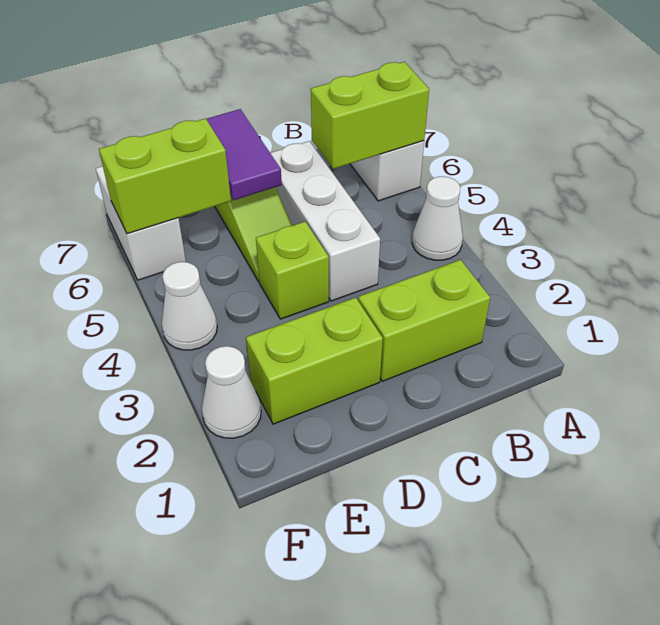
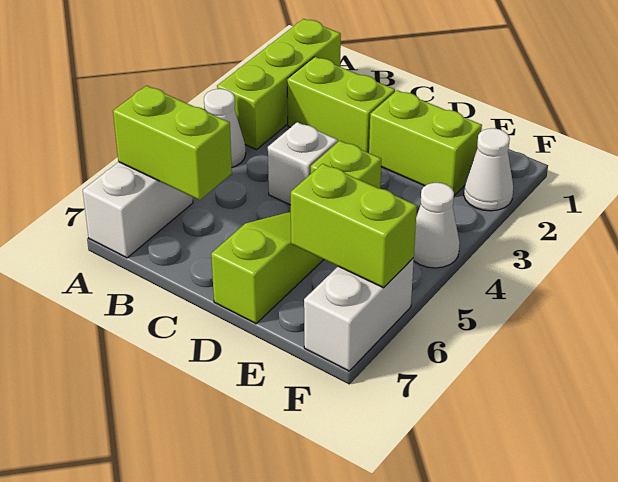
none -> lime 1x3 brick [217,19,341,150]
white 1x3 brick [270,141,380,301] -> white 1x1 brick [268,122,338,205]
purple 1x2 tile [207,109,282,200] -> none

